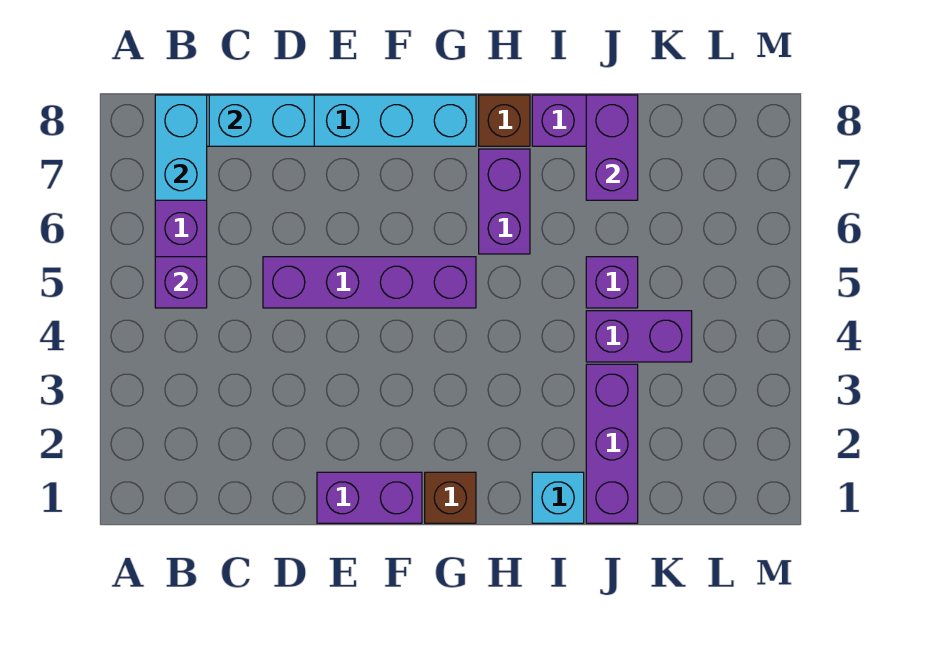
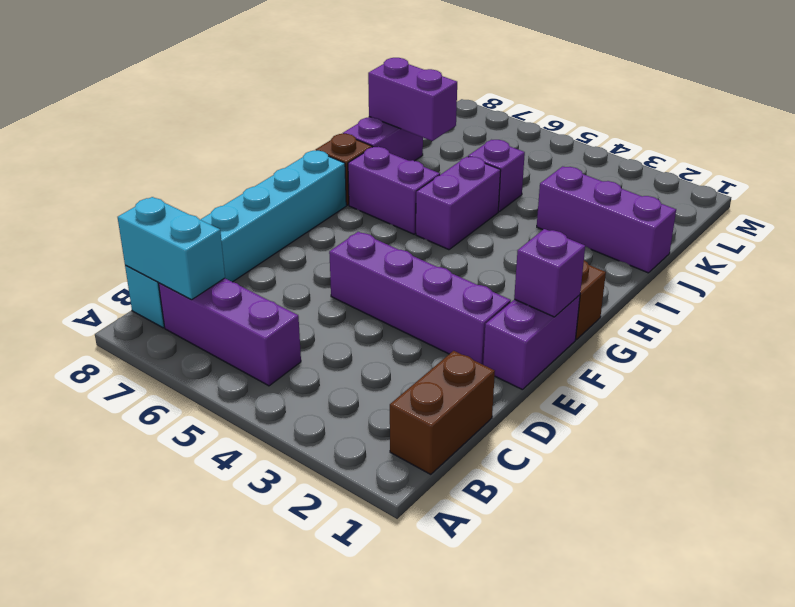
none -> brown 1x2 brick [390,351,495,474]
purple 1x1 brick [155,257,207,308] -> purple 1x1 brick moved to [514,229,585,317]
cyan 1x2 brick [209,95,314,146] -> none
purple 1x4 brick [263,257,476,308] -> purple 1x4 brick turned to [329,232,511,365]
cyan 1x1 brick [532,472,584,523] -> none
purple 1x2 brick [586,311,692,362] -> purple 1x2 brick moved to [416,157,501,250]

